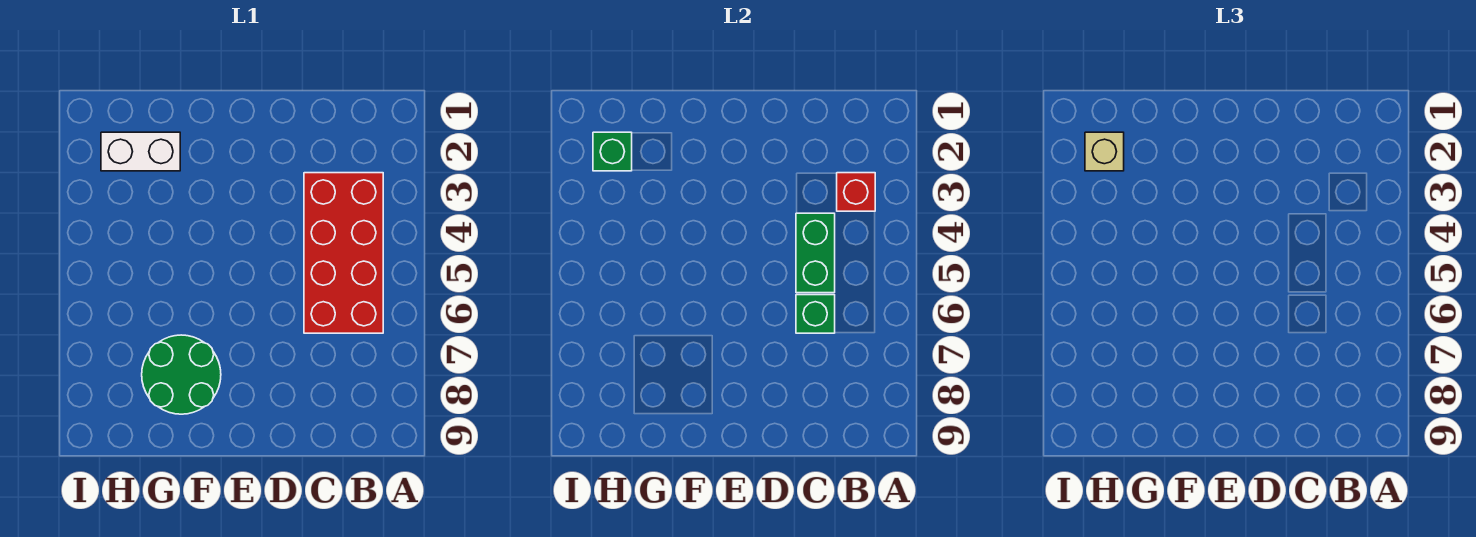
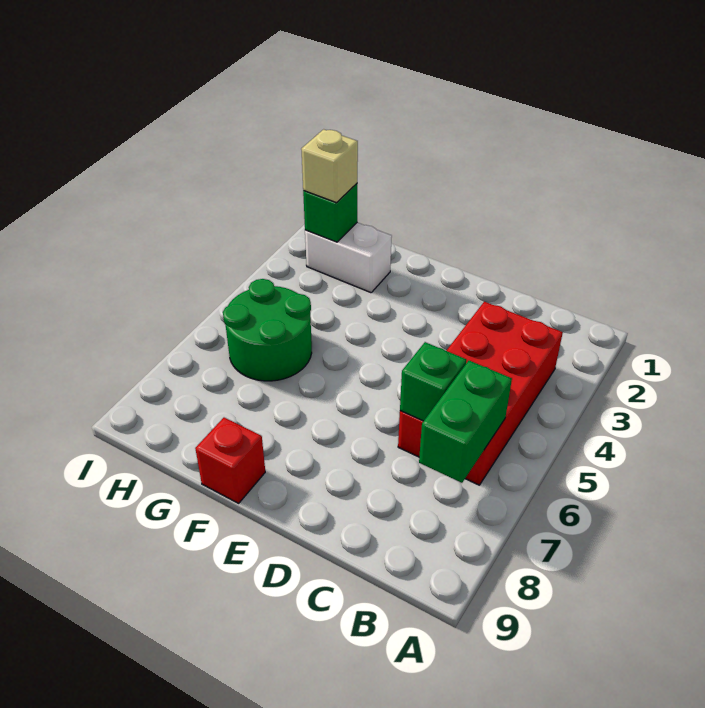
red 1x1 brick [837,173,875,211] -> red 1x1 brick moved to [195,418,265,503]
green 1x2 brick [796,213,835,293] -> green 1x2 brick moved to [419,361,512,483]
green 2x2 round brick [142,335,221,414] -> green 2x2 round brick moved to [223,279,312,381]

